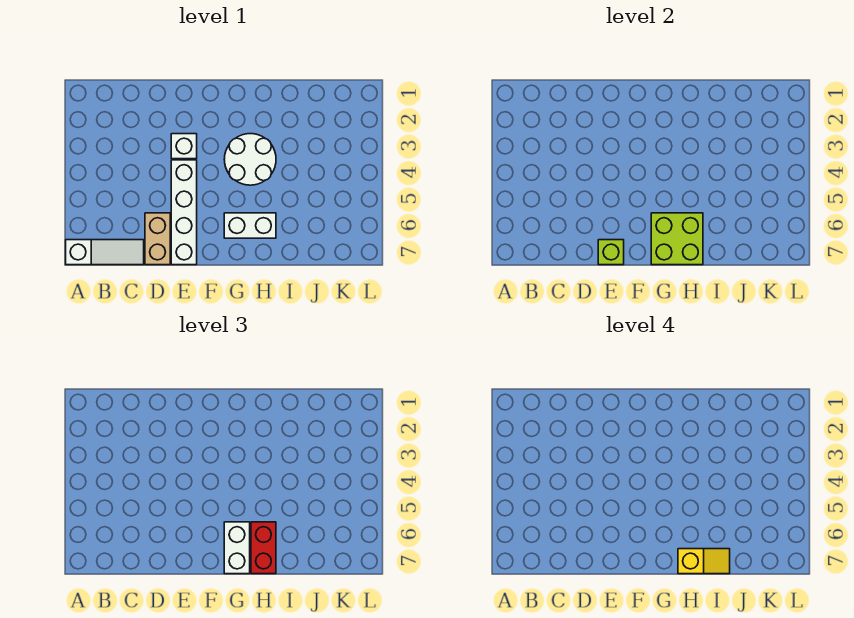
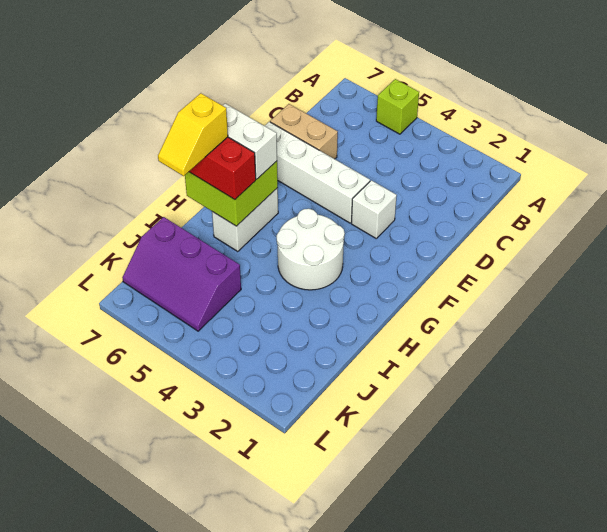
white 1x3 slope [66,240,144,265] -> none
lime 1x1 brick [598,240,624,265] -> lime 1x1 brick moved to [376,79,419,134]
none -> purple 2x3 slope [122,217,241,331]

